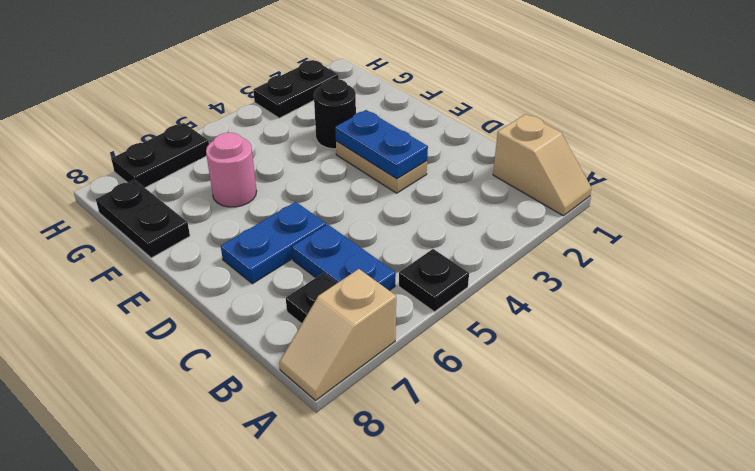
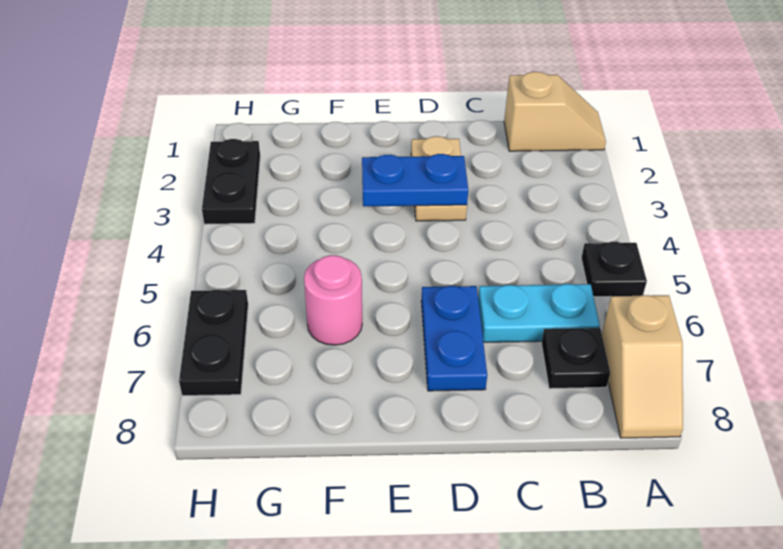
blue 1x2 plate [292,224,396,291] -> cyan 1x2 plate [478,284,600,342]
tan 1x2 plate [336,141,427,193] -> tan 1x2 plate turned to [411,136,467,221]
black 1x1 round brick [314,79,356,149] -> none
black 1x2 plate [96,179,190,258] -> none

